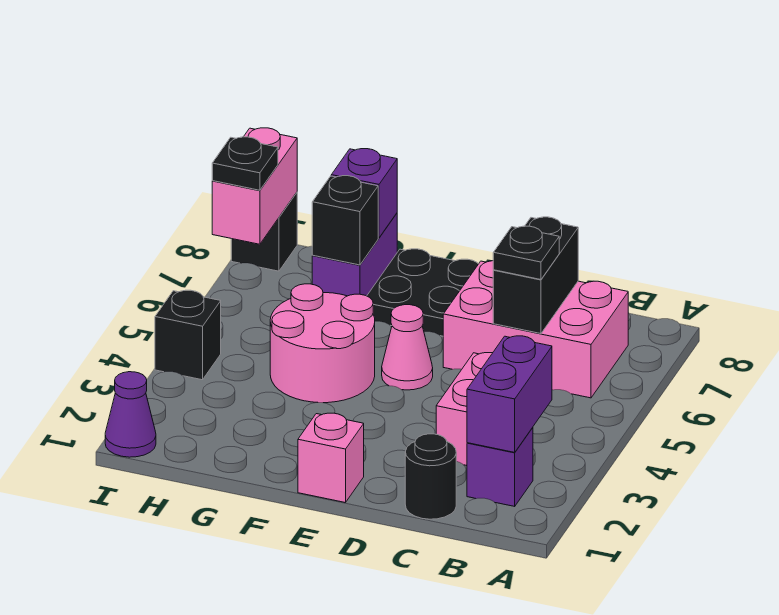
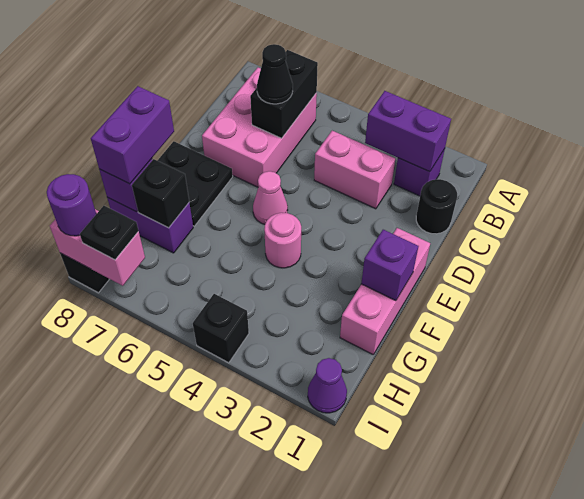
black 1x2 brick [493,217,578,334] -> black 1x2 brick turned to [250,50,318,138]
black 1x1 plate [493,226,559,280] -> black 1x1 cone [257,44,293,104]
pink 1x1 brick [298,413,364,503] -> pink 1x3 brick [340,228,430,354]
none -> purple 1x1 brick [361,230,418,301]
pink 2x2 round brick [270,284,375,403] -> pink 1x1 round brick [264,213,301,268]
none -> purple 1x2 brick [91,86,174,184]
none -> purple 1x1 round brick [47,174,96,236]

